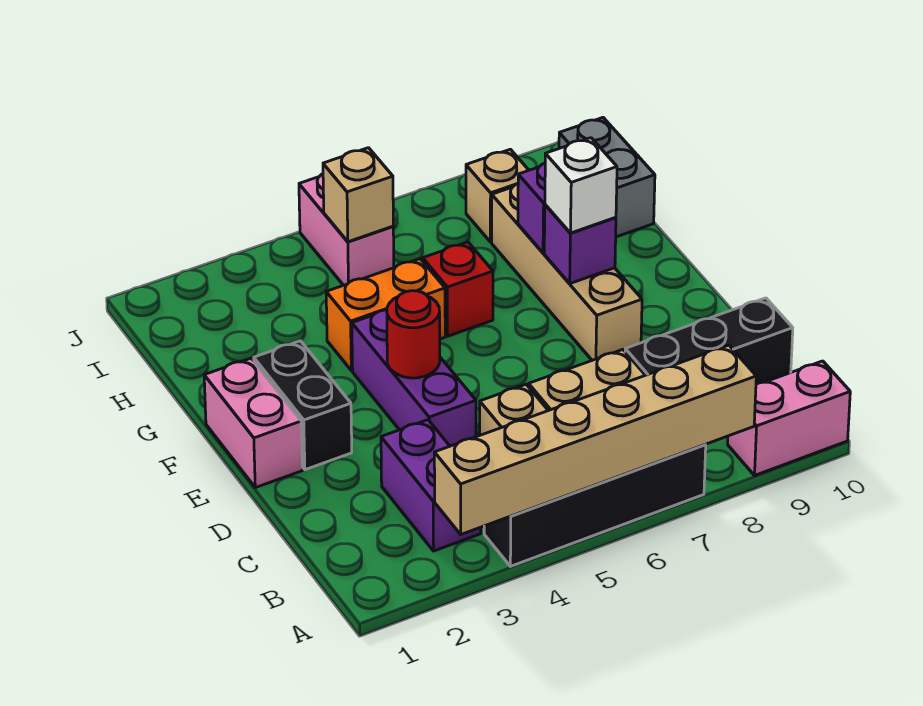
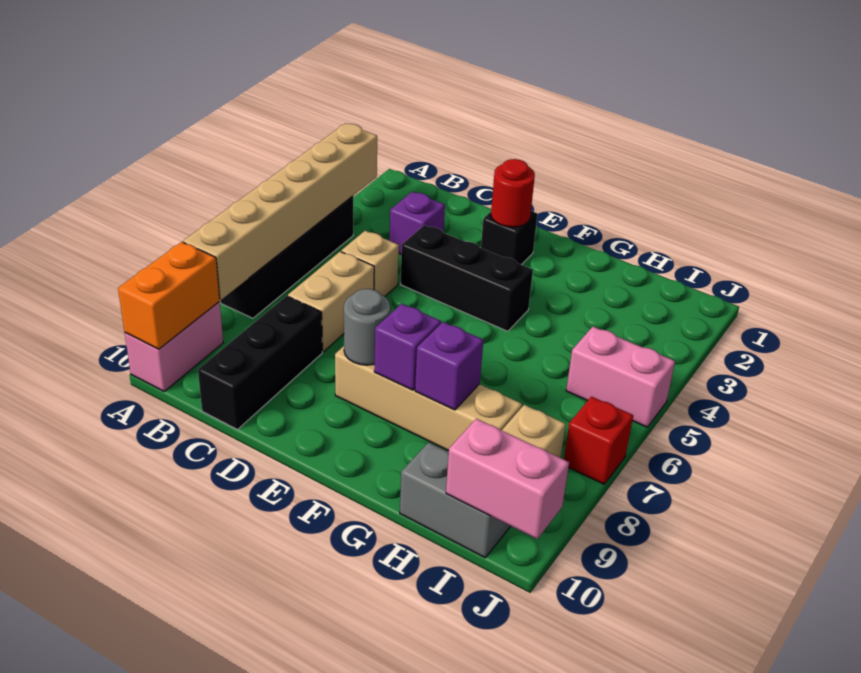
purple 1x2 brick [381,420,481,551] -> purple 1x1 brick [390,192,445,254]
purple 1x3 brick [352,310,476,446] -> black 1x3 brick [401,225,533,331]
pink 1x2 brick [204,358,302,488] -> pink 1x2 brick moved to [446,419,569,539]
black 1x2 brick [254,341,352,470] -> black 1x1 brick [481,211,537,265]
red 1x1 round brick [387,291,440,378] -> red 1x1 round brick moved to [491,159,535,227]
none -> grey 1x1 round brick [344,289,391,365]
white 1x1 brick [545,138,617,233] -> none
orange 1x2 brick [326,259,445,370] -> orange 1x2 brick moved to [118,242,220,349]
red 1x1 brick [423,242,493,336] -> red 1x1 brick moved to [564,397,633,484]
tan 1x1 brick [323,148,393,242] -> none

